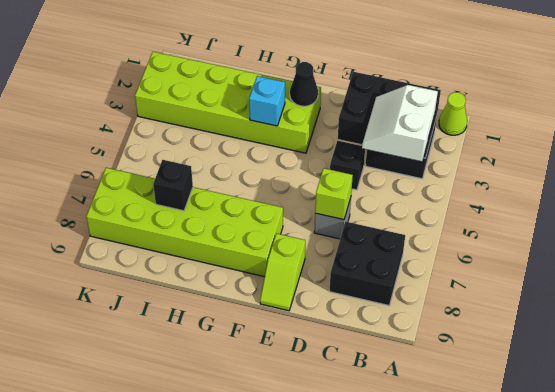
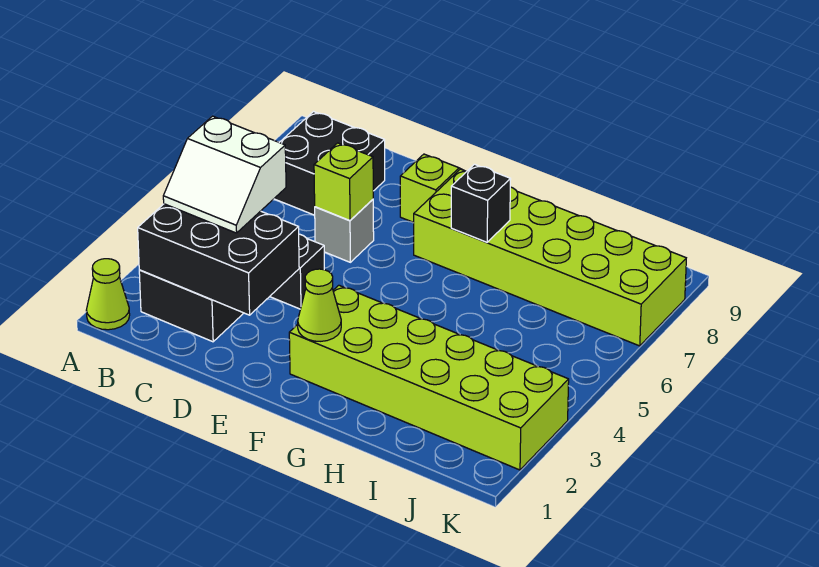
white 2x2 slope [362,85,438,161] -> white 2x2 slope turned to [163,116,286,233]
black 1x1 cone [290,62,318,106] -> lime 1x1 cone [298,269,341,341]
cyan 1x1 brick [249,76,285,126] -> none
black 1x1 brick [153,160,193,211] -> black 1x1 brick moved to [451,164,511,242]

